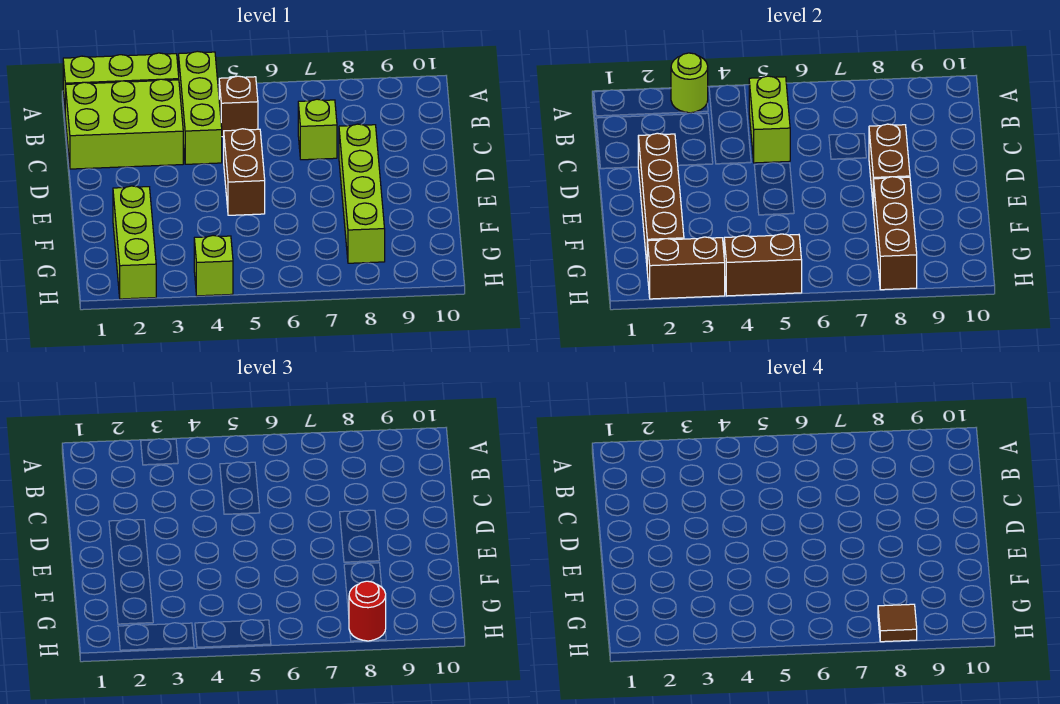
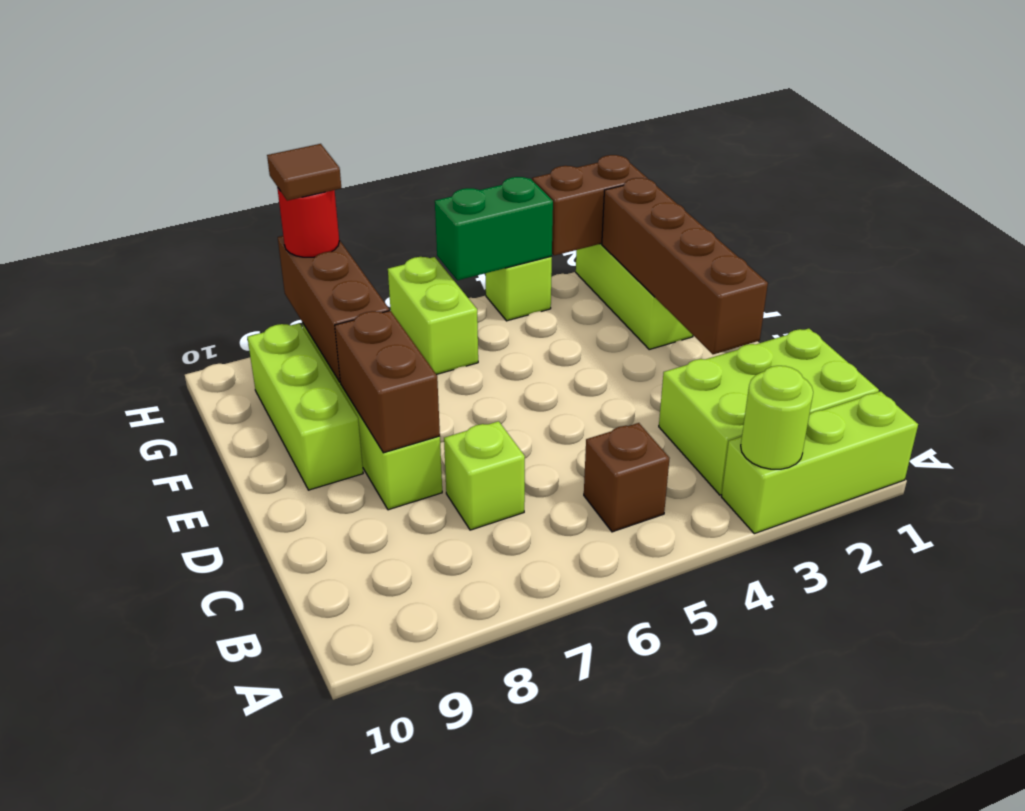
lime 1x3 brick [179,51,222,164] -> lime 1x3 brick moved to [247,323,363,490]
lime 1x2 brick [749,76,790,163] -> lime 1x2 brick moved to [388,257,478,375]
brown 1x2 brick [224,129,265,215] -> none
brown 1x2 brick [724,234,802,296] -> green 1x2 brick [435,177,553,280]

